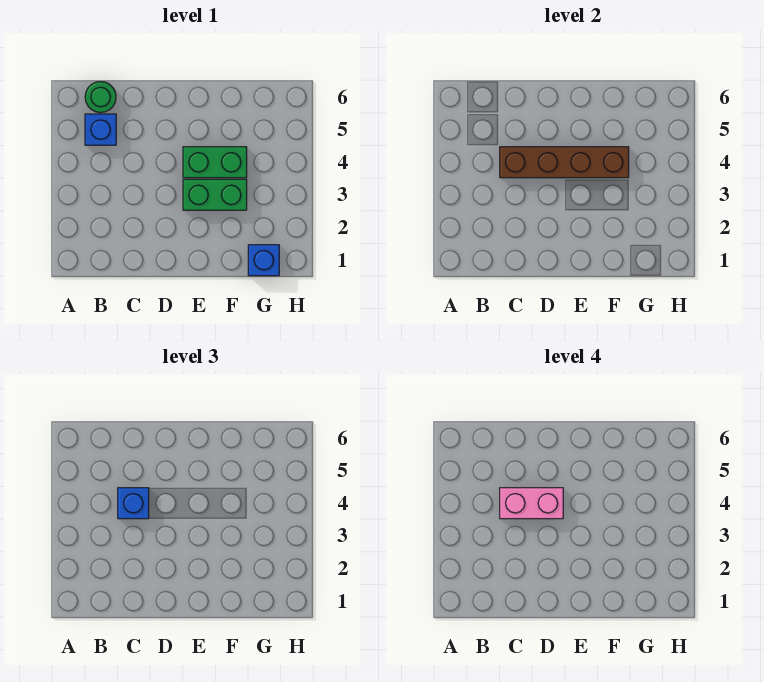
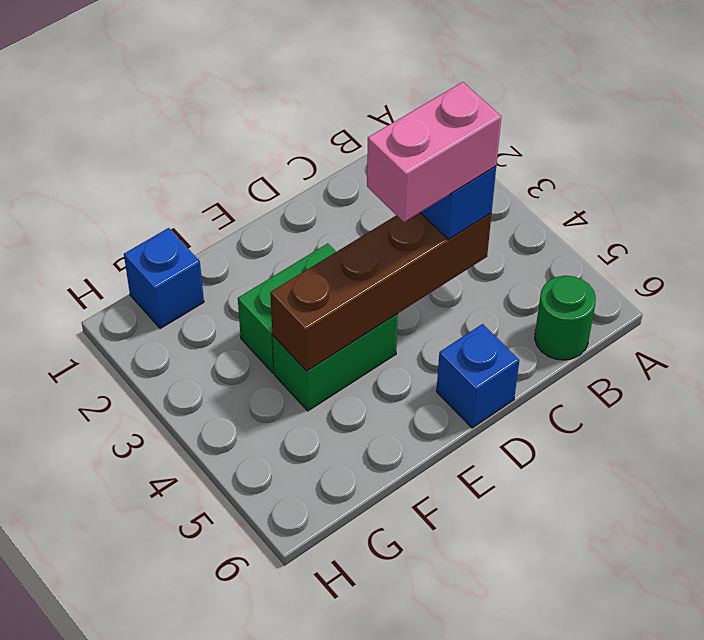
blue 1x1 brick [85,114,116,145] -> blue 1x1 brick moved to [437,324,519,428]

